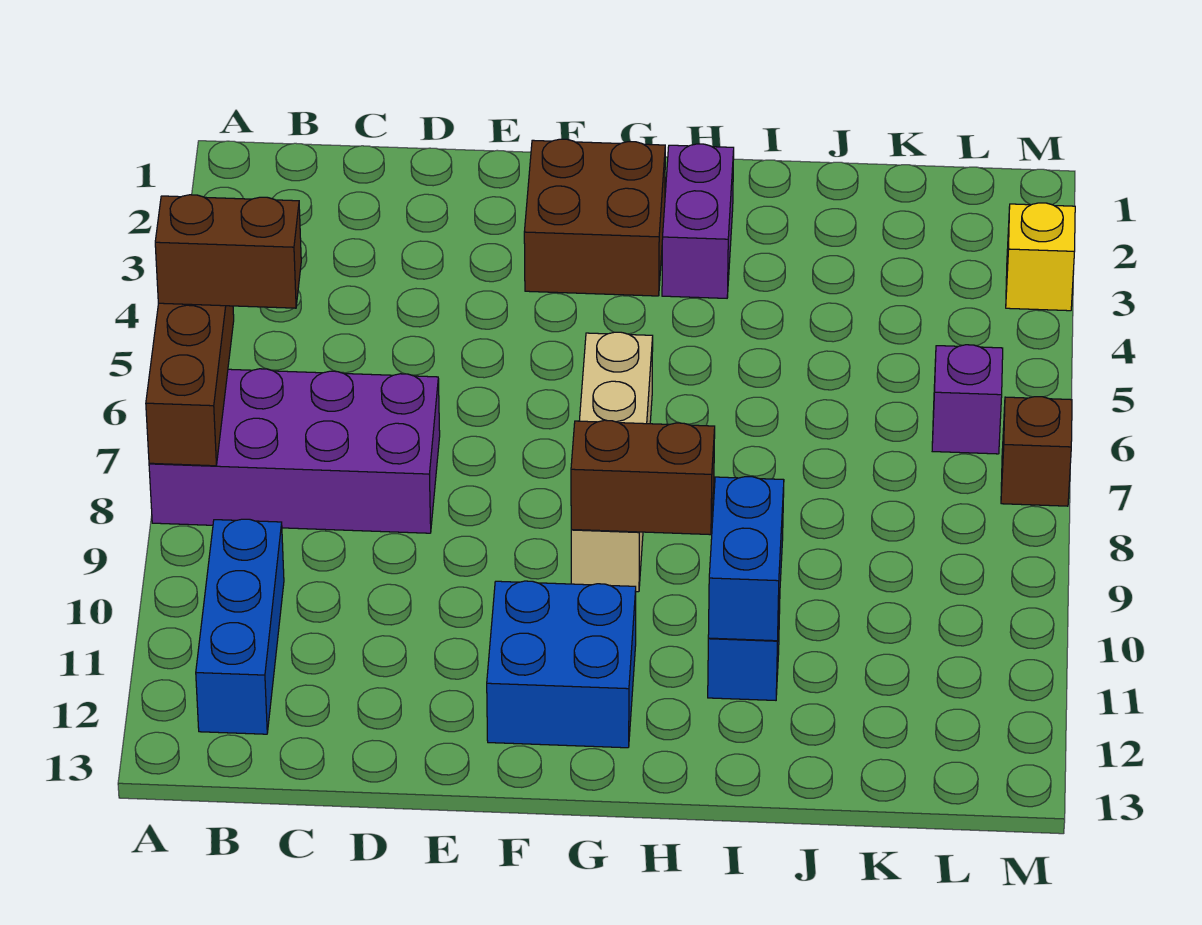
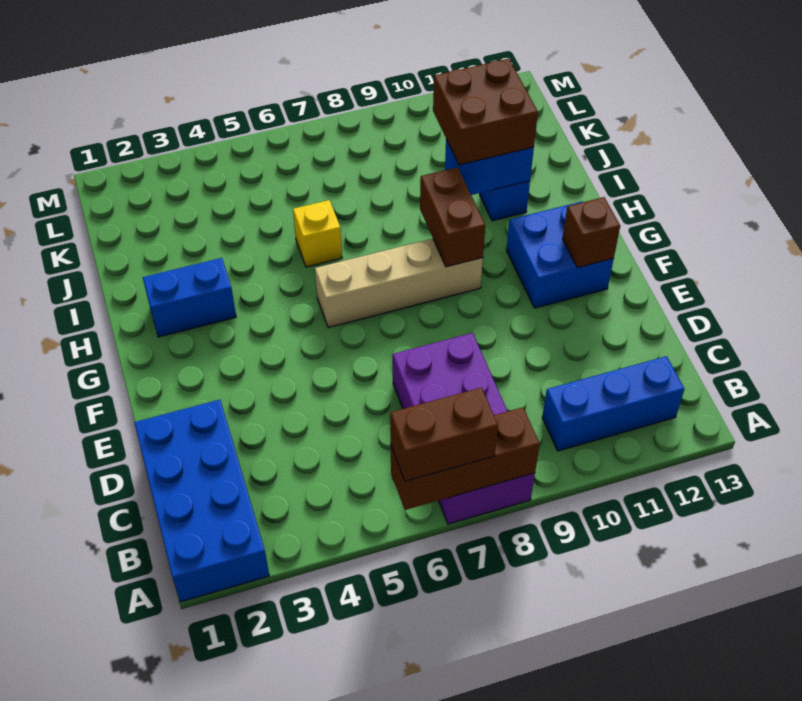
none -> blue 2x4 brick [134,400,269,602]
brown 1x2 brick [155,195,301,308] -> brown 1x2 brick turned to [390,388,498,481]
brown 2x2 brick [524,139,665,296] -> brown 2x2 brick moved to [433,59,538,165]
purple 1x2 brick [662,144,734,298] -> blue 1x2 brick [143,258,236,337]
purple 1x1 brick [932,345,1003,454] -> none
yellow 1x1 brick [1006,203,1075,311] -> yellow 1x1 brick moved to [293,200,342,267]
brown 1x1 brick [1001,397,1072,506] -> brown 1x1 brick moved to [562,197,620,268]

